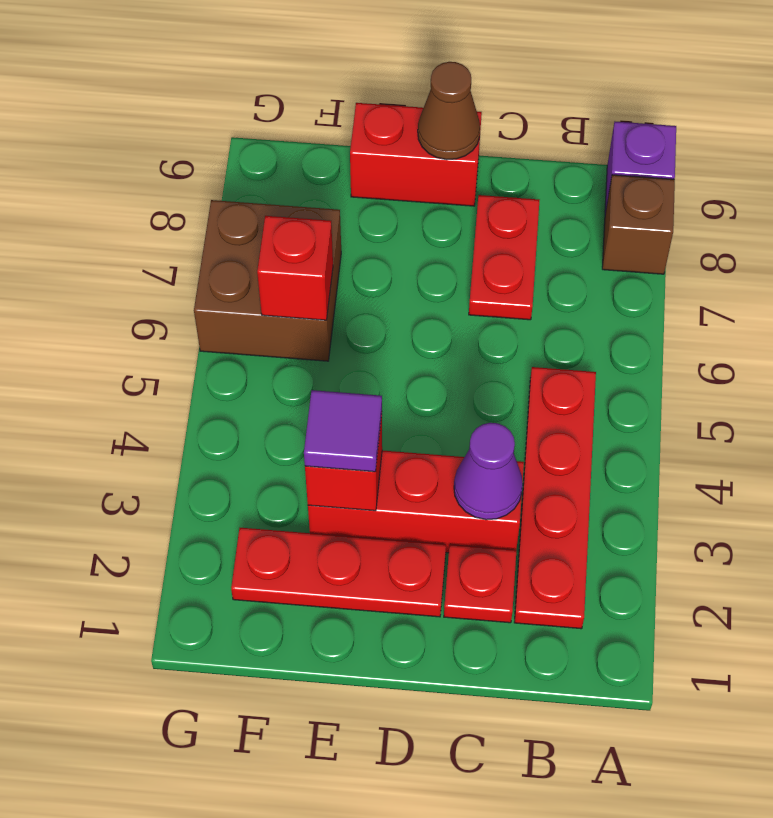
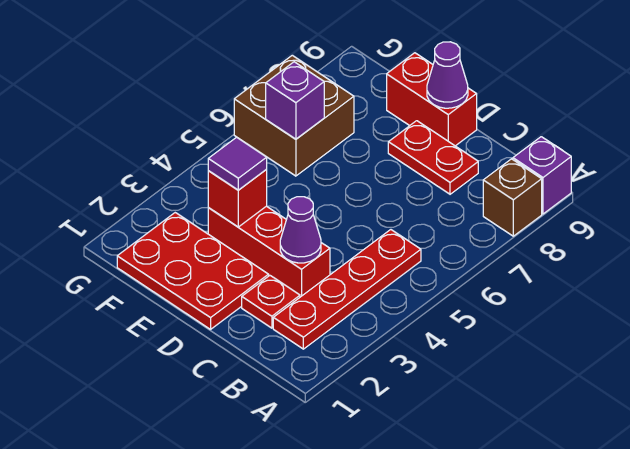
red 1x2 plate [469,195,539,320] -> red 1x2 plate turned to [388,121,478,194]
red 1x3 plate [231,528,446,617] -> red 2x3 plate [117,213,269,329]
brown 1x1 cone [418,62,480,160] -> purple 1x1 cone [427,42,468,108]
red 1x1 brick [257,216,333,320] -> purple 1x1 brick [266,62,324,139]

